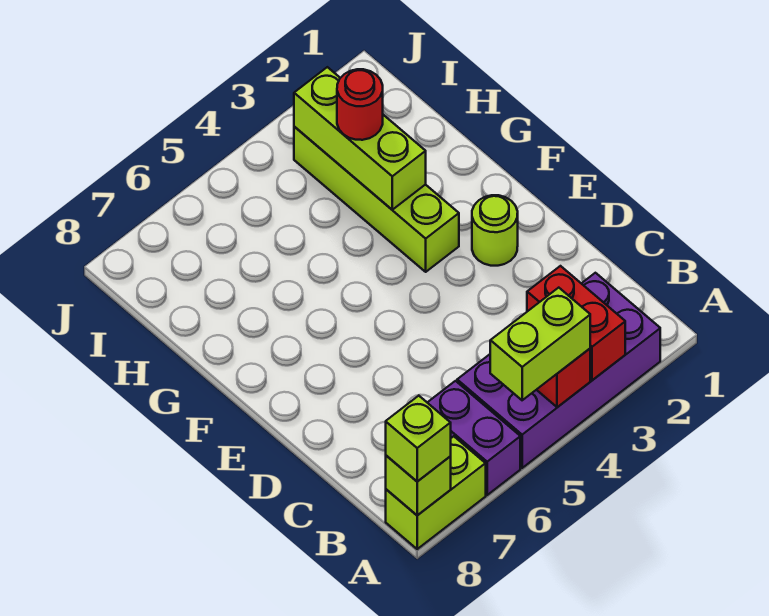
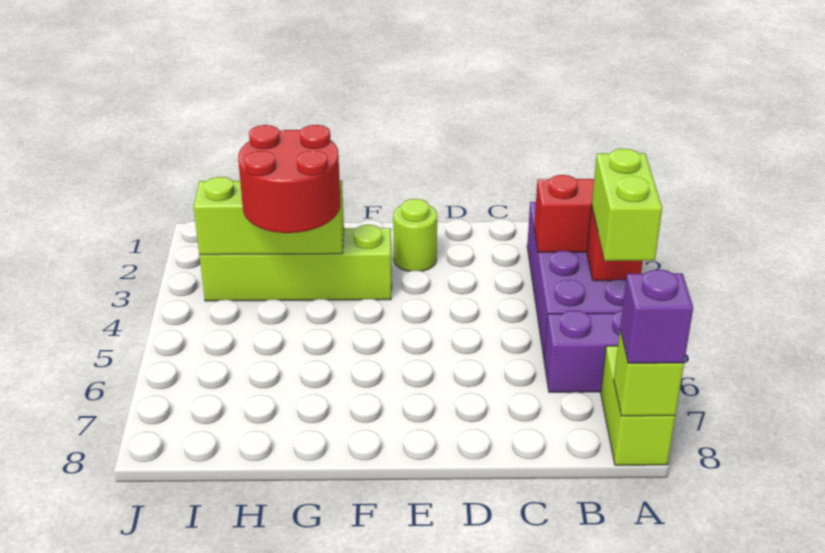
lime 1x1 brick [386,396,451,481] -> purple 1x1 brick [620,270,693,363]
red 1x1 round brick [337,69,383,140] -> red 2x2 round brick [238,125,340,233]

